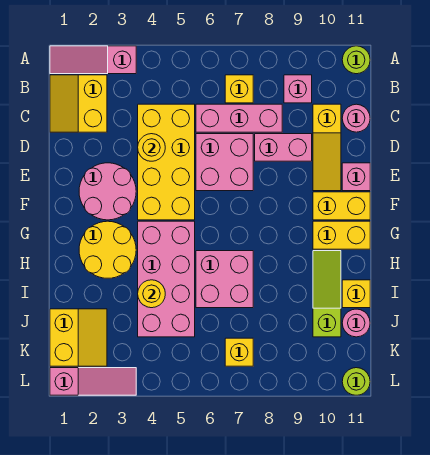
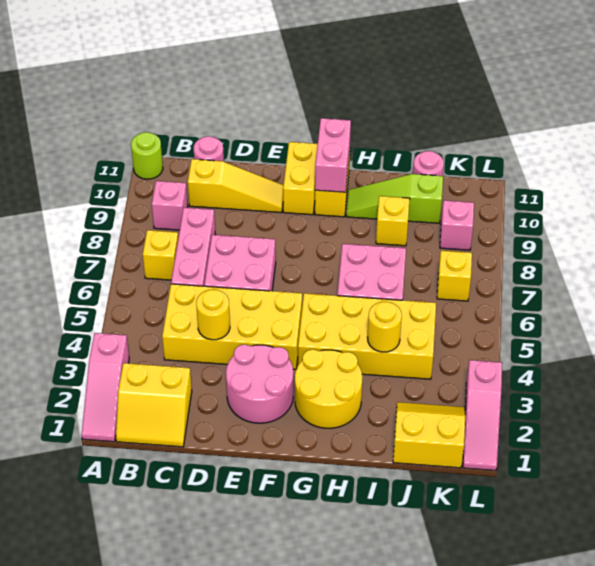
pink 1x2 brick [255,134,312,161] -> pink 1x2 brick moved to [315,118,351,192]
pink 1x1 brick [342,163,370,191] -> pink 1x1 brick moved to [440,200,474,250]
pink 2x4 brick [138,221,195,337] -> yellow 2x4 brick [298,293,436,379]
yellow 1x1 brick [342,280,370,308] -> yellow 1x1 brick moved to [376,196,410,246]
pink 1x3 slope [50,368,136,395] -> pink 1x3 slope turned to [463,360,502,471]
lime 1x1 round brick [342,368,370,395] -> none

